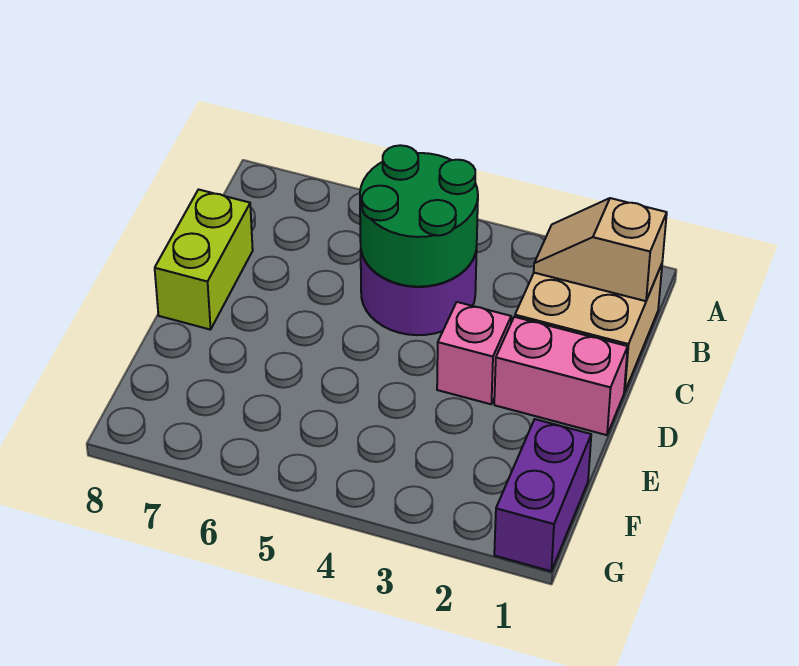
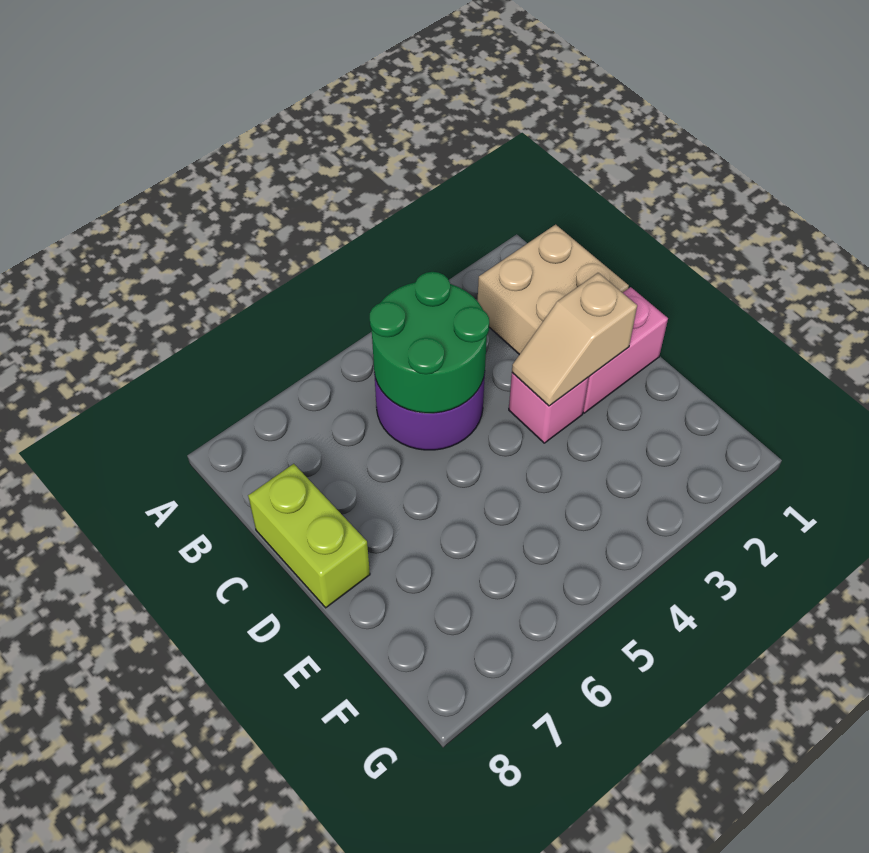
tan 1x2 slope [534,198,667,301] -> tan 1x2 slope moved to [512,273,637,406]
purple 1x2 brick [494,419,591,571] -> none

